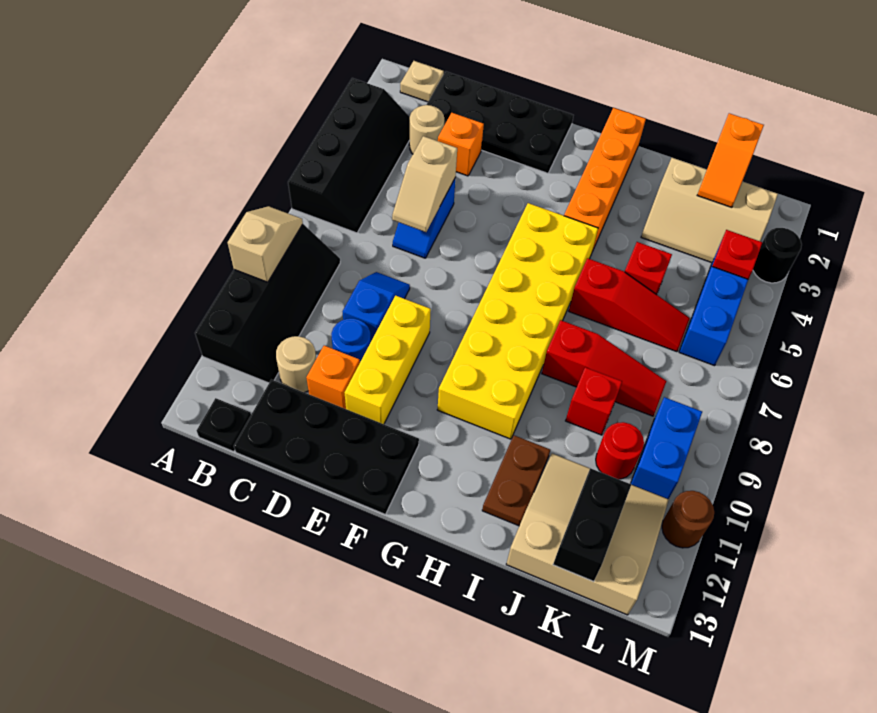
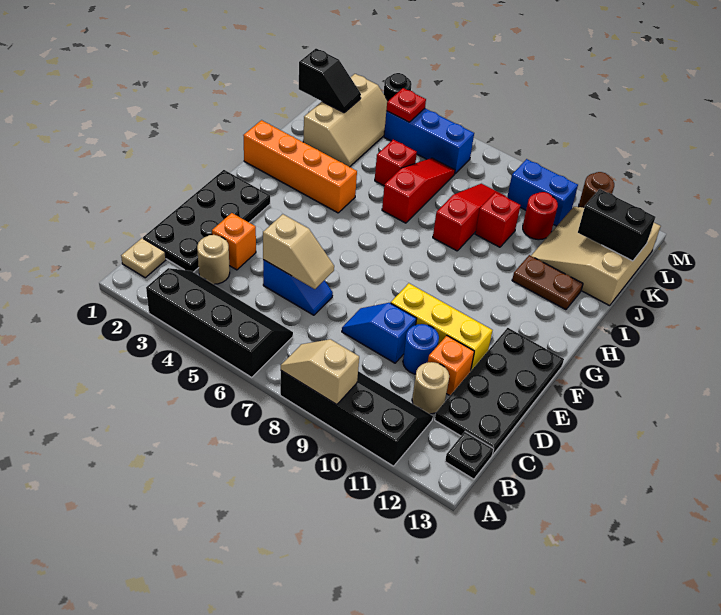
yellow 2x6 brick [437,203,598,439] -> none
orange 1x2 slope [697,113,764,207] -> black 1x2 slope [299,48,361,112]

